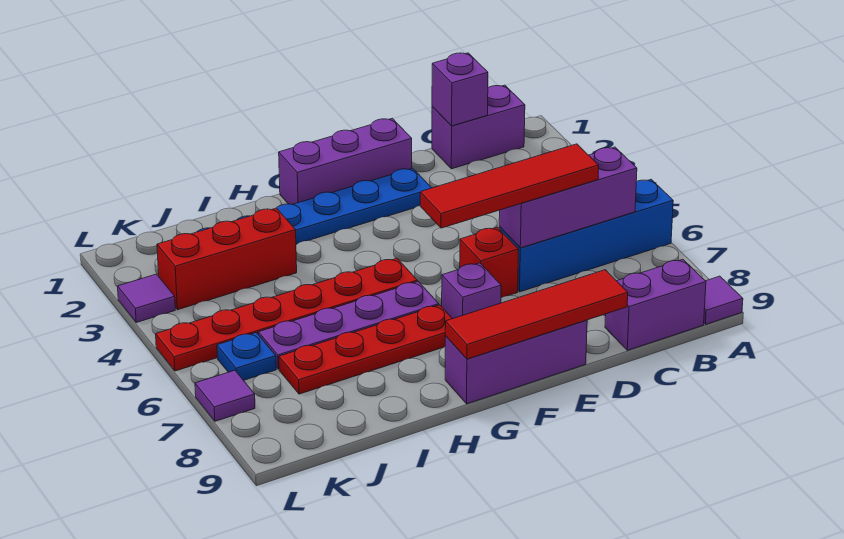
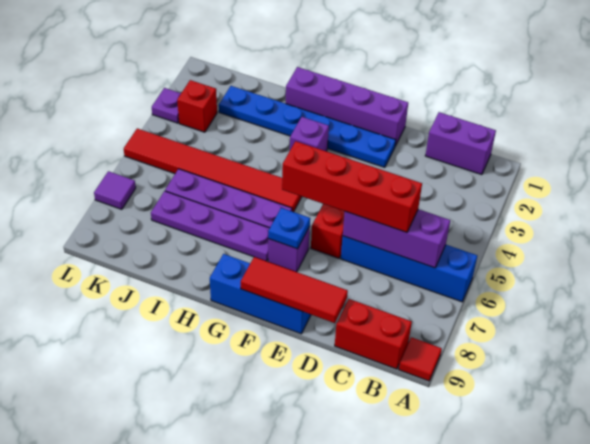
purple 1x1 tile [704,276,743,325] -> red 1x1 tile [399,337,442,381]
purple 1x2 brick [605,259,706,350] -> red 1x2 brick [335,299,412,369]
purple 1x1 brick [432,53,488,126] -> purple 1x1 brick moved to [290,117,329,151]
red 1x4 tile [420,144,599,228] -> red 1x4 brick [282,141,422,232]
red 1x4 tile [445,270,628,359] -> red 1x3 tile [241,257,348,323]
purple 1x3 brick [279,118,412,204] -> purple 1x4 brick [286,67,408,146]
purple 1x3 brick [445,320,587,404] -> blue 1x3 brick [210,254,311,334]
red 1x6 plate [156,258,417,371] -> red 1x6 tile [124,128,302,212]
red 1x4 plate [279,305,452,394] -> purple 1x4 plate [151,191,270,261]
red 1x3 brick [157,208,297,310] -> red 1x1 brick [177,80,217,132]
blue 1x1 plate [217,333,276,380] -> blue 1x1 plate moved to [268,208,310,249]
purple 1x1 tile [118,274,175,322] -> purple 1x1 plate [152,88,181,123]

